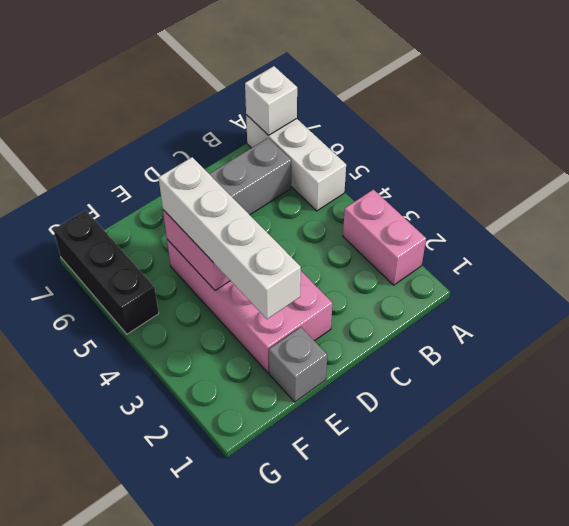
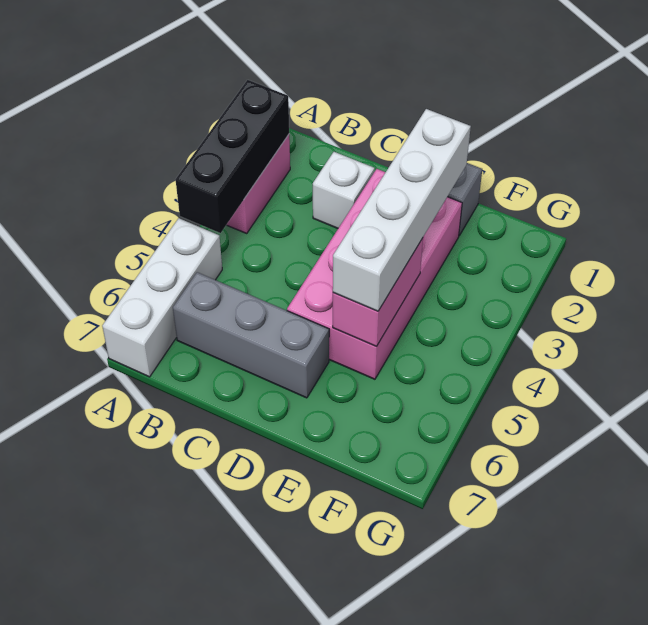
white 1x1 brick [245,66,297,136] -> white 1x1 brick moved to [313,152,375,228]
black 1x3 brick [53,210,159,334] -> black 1x3 brick moved to [175,80,289,233]

